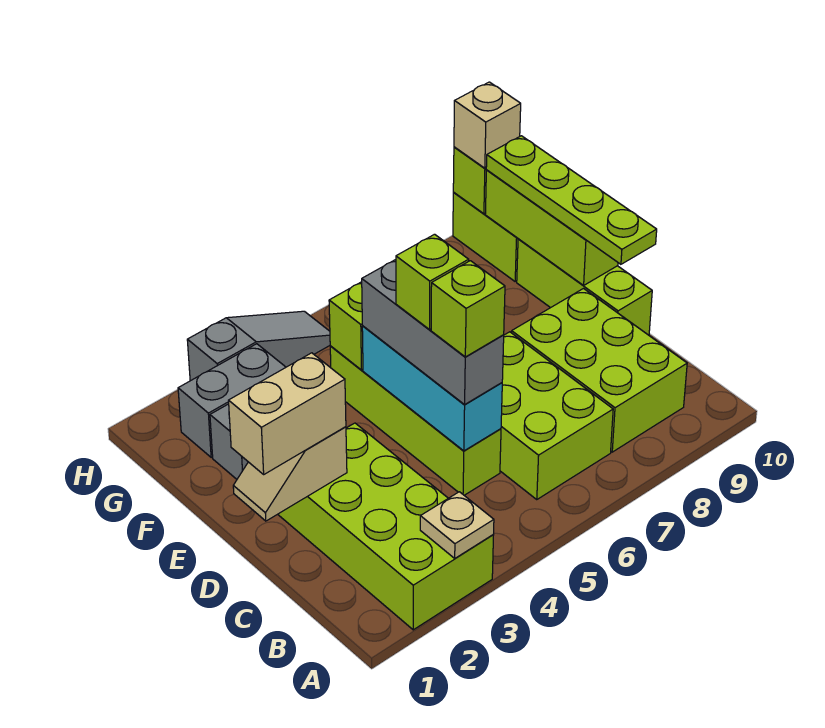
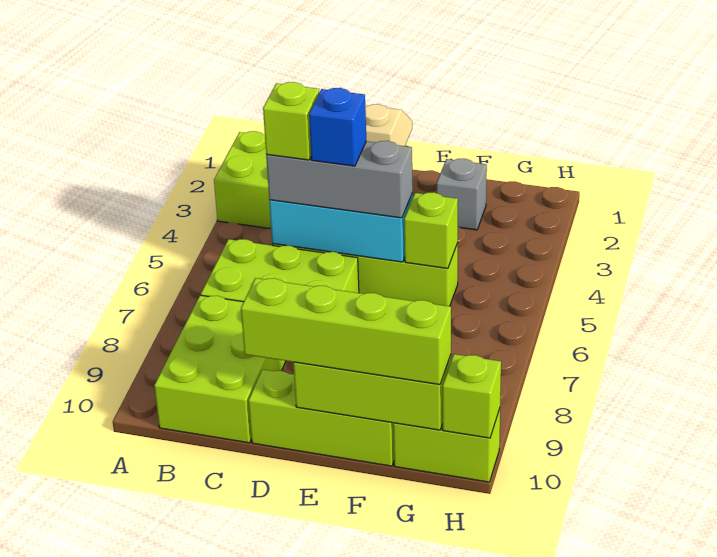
tan 1x1 plate [420,492,494,558] -> none
lime 2x3 brick [512,289,687,452] -> lime 2x3 brick turned to [154,295,286,443]
tan 1x2 brick [229,353,346,474] -> none
lime 1x1 brick [396,234,469,330] -> blue 1x1 brick [309,88,366,166]
lime 1x4 plate [486,136,657,264] -> lime 1x4 brick [241,278,451,385]
grey 1x2 brick [178,344,286,457] -> none
grey 1x3 slope [187,311,330,381] -> none
tan 1x1 brick [454,82,521,168] -> none

